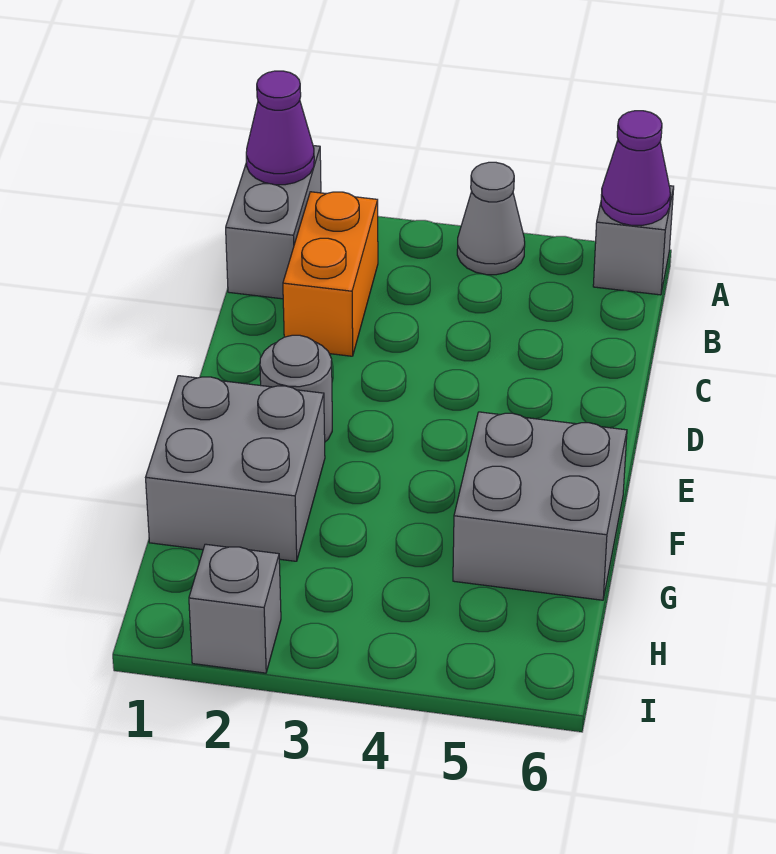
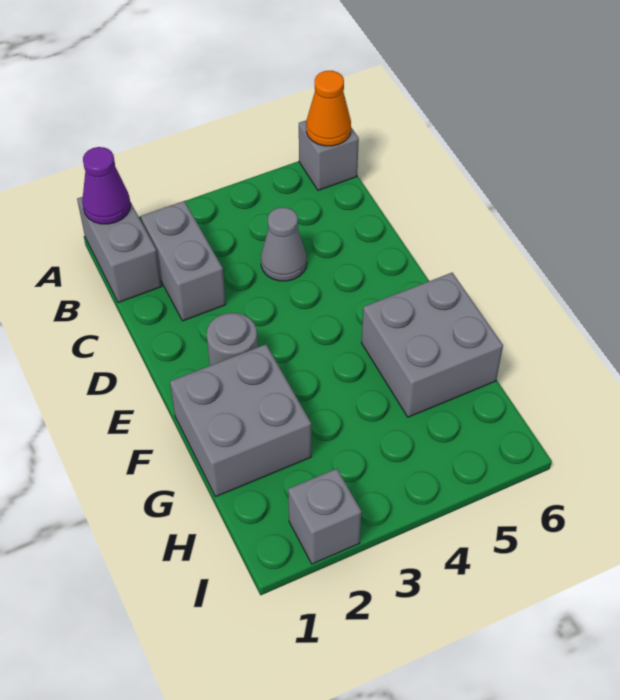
grey 1x1 cone [457,162,525,275] -> grey 1x1 cone moved to [261,207,307,281]
purple 1x1 cone [601,111,670,226] -> orange 1x1 cone [306,71,351,146]
orange 1x2 brick [283,192,378,356] -> grey 1x2 brick [141,201,226,321]

